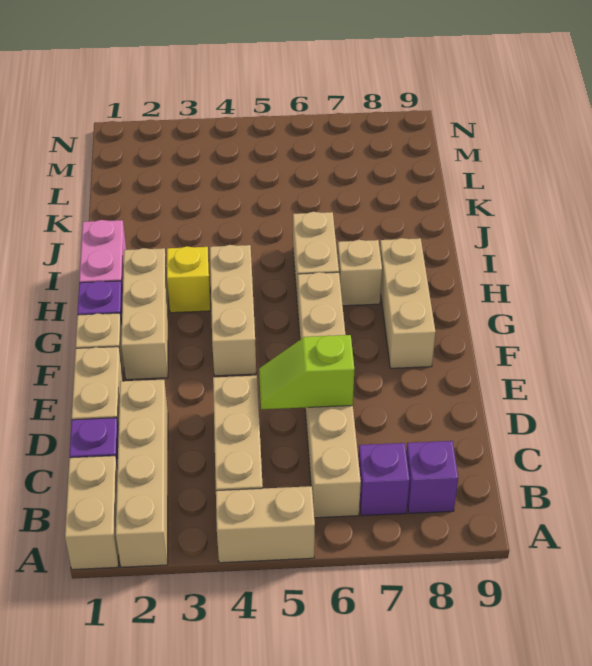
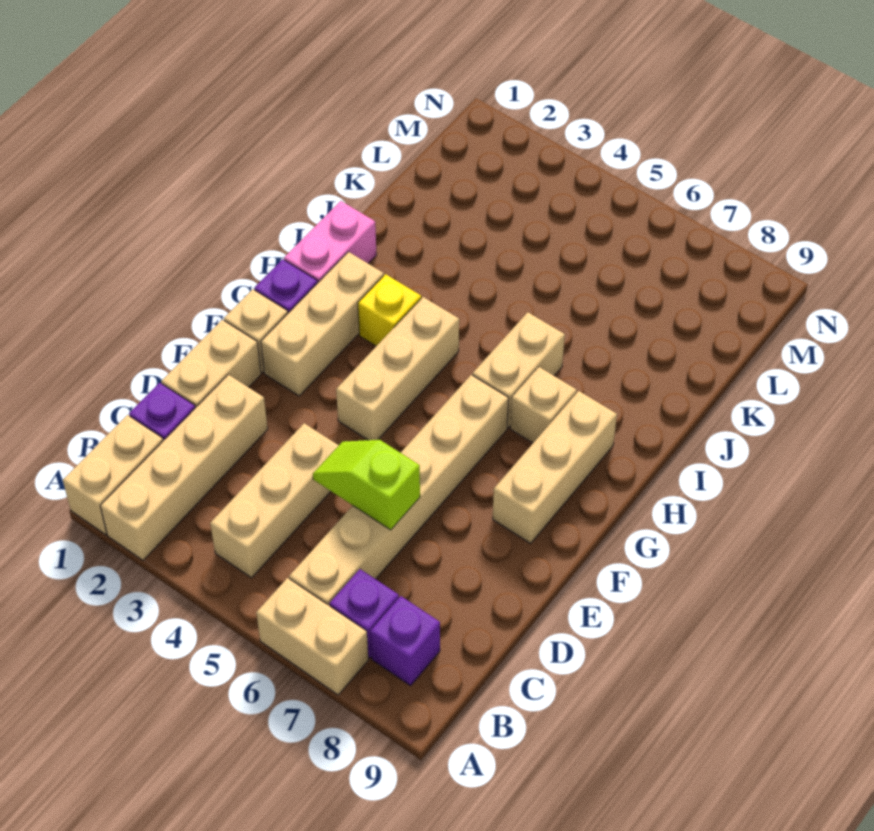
tan 1x2 brick [216,486,315,563] -> tan 1x2 brick moved to [256,578,368,695]

